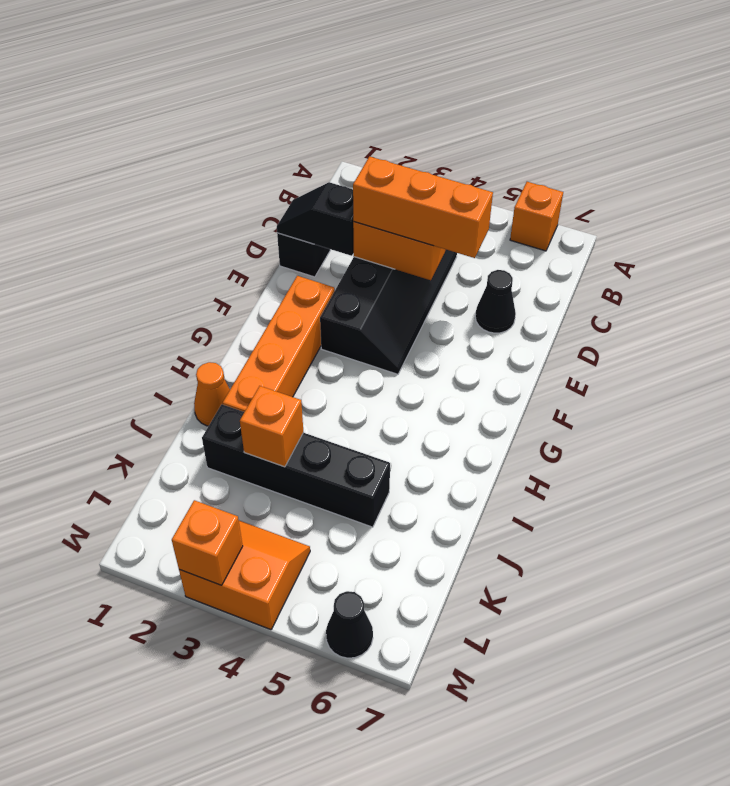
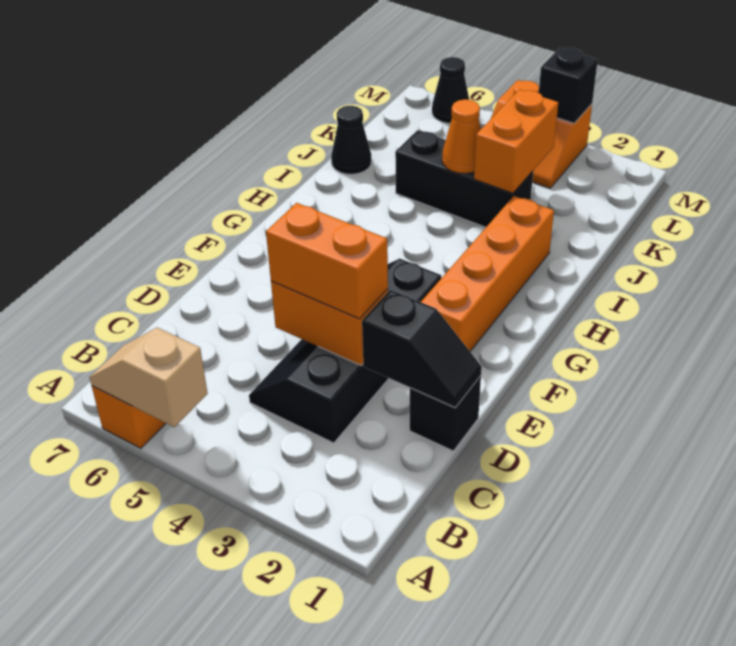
none -> tan 1x2 slope [89,328,208,427]
orange 1x3 brick [353,156,493,258] -> orange 1x2 brick [266,203,388,319]
black 1x1 cone [475,270,516,333] -> black 1x1 cone moved to [331,105,372,174]
orange 1x1 cone [194,362,230,426] -> orange 1x1 cone moved to [442,99,481,174]
black 1x4 brick [202,404,390,527] -> black 1x3 brick [395,130,533,227]
orange 1x1 brick [240,386,304,467] -> orange 1x2 brick [474,90,558,193]
orange 1x1 brick [172,500,243,585] -> black 1x1 brick [539,48,598,123]

